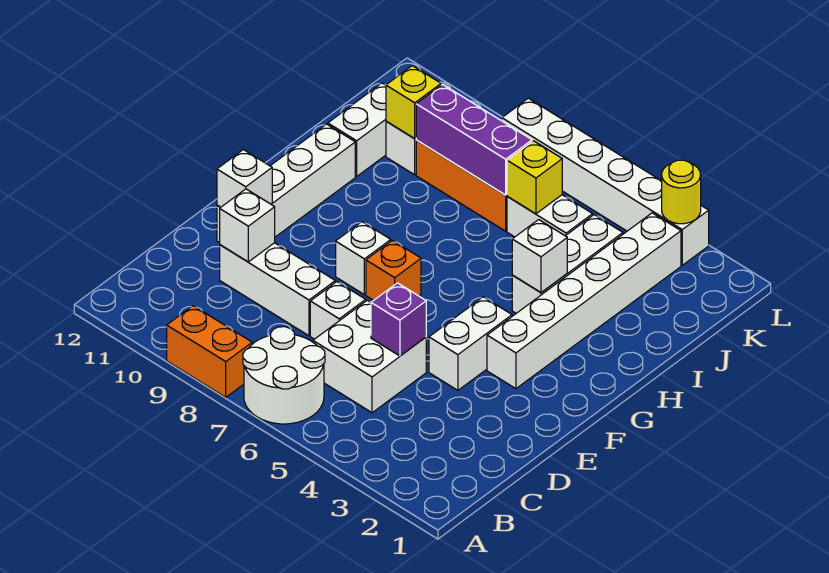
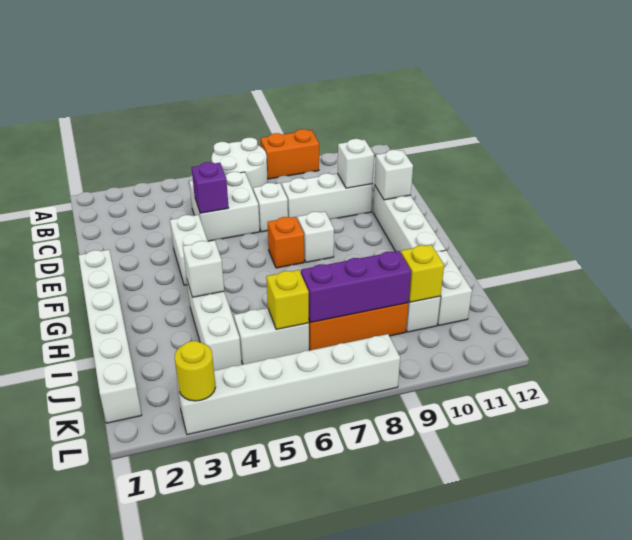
white 1x6 brick [487,213,681,389] -> white 1x6 brick moved to [78,250,142,423]

